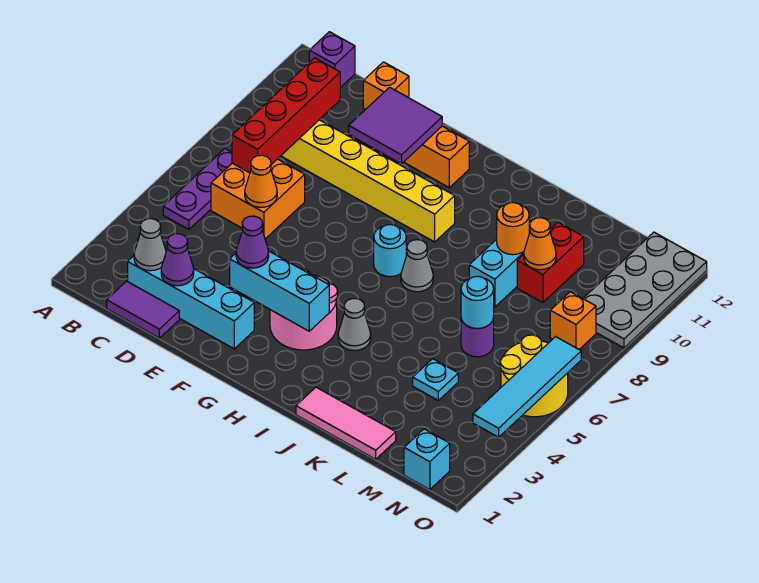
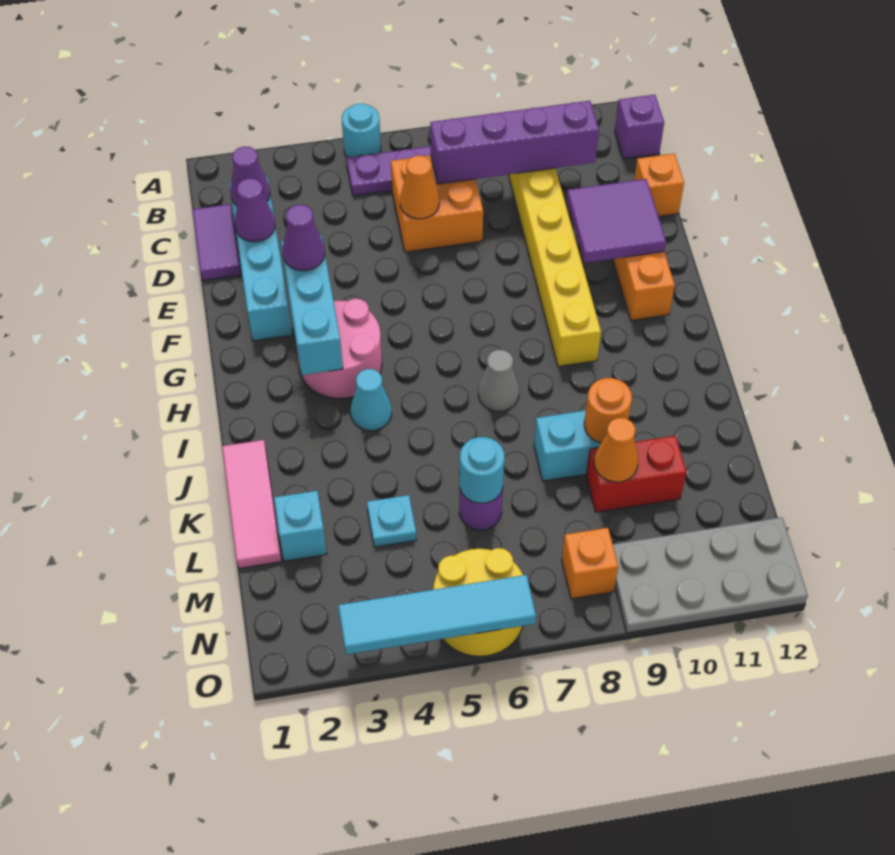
grey 1x1 cone [134,219,166,271] -> purple 1x1 cone [230,146,270,206]
red 1x4 brick [232,58,340,173] -> purple 1x4 brick [430,101,599,184]
cyan 1x1 round brick [374,225,406,277] -> cyan 1x1 round brick moved to [342,103,381,157]
grey 1x1 cone [338,298,371,351] -> cyan 1x1 cone [351,369,392,431]
cyan 1x1 brick [404,429,450,490] -> cyan 1x1 brick moved to [274,491,327,561]

